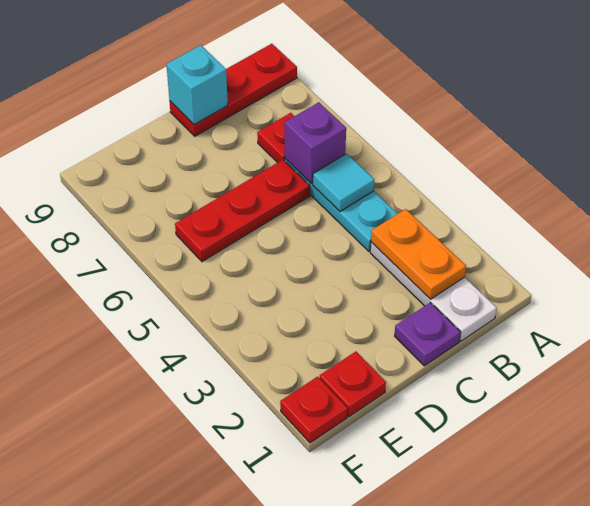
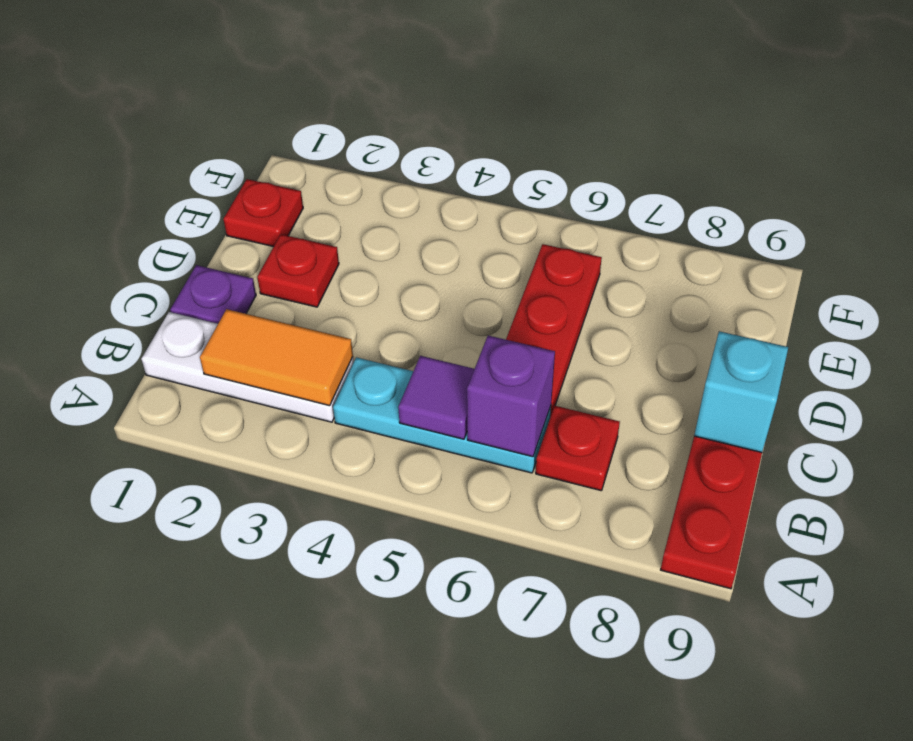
orange 1x2 plate [371,209,466,299] -> orange 1x2 tile [200,309,353,406]
cyan 1x1 tile [313,154,374,211] -> purple 1x1 tile [398,356,474,439]
red 1x1 plate [280,377,347,443] -> red 1x1 plate moved to [257,234,339,307]

